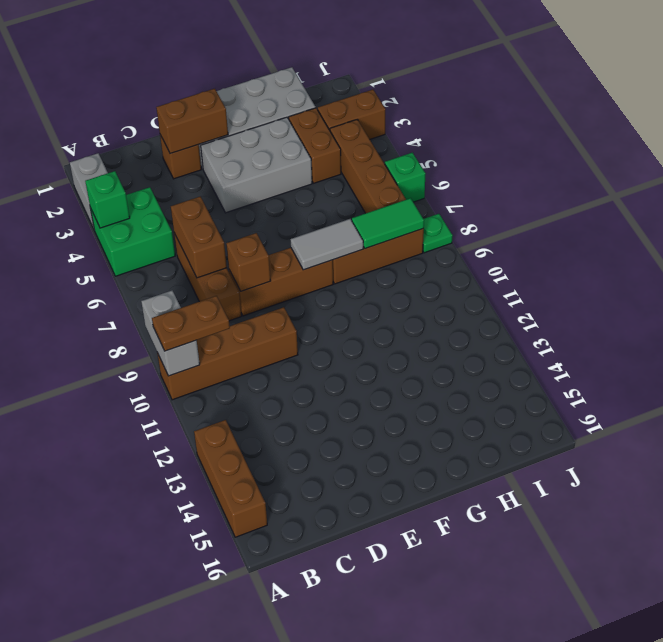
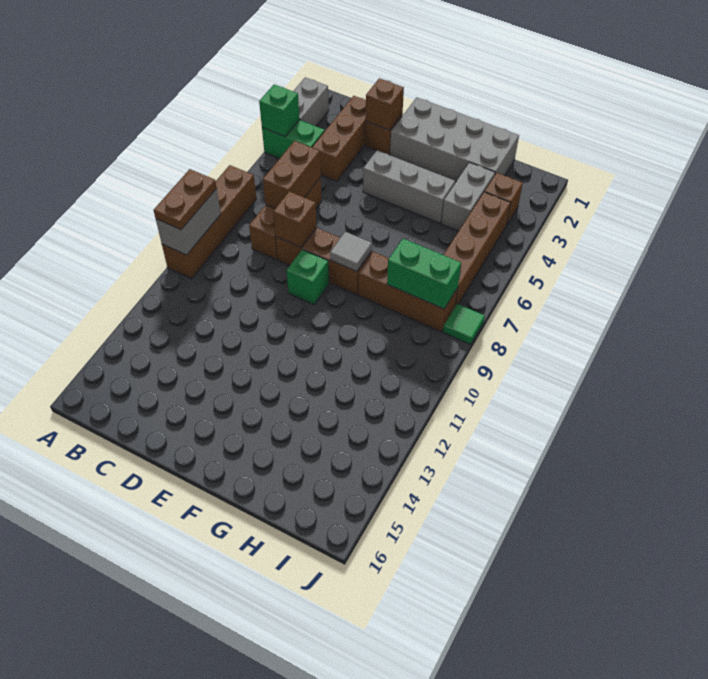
green 2x2 brick [90,187,175,276] -> green 1x2 brick [262,120,325,158]
brown 1x4 brick [157,307,298,400] -> brown 1x4 brick turned to [162,165,256,279]
brown 1x2 plate [152,296,230,351] -> brown 1x2 plate turned to [154,169,217,230]
brown 1x3 brick [194,420,267,537] -> brown 1x3 brick moved to [312,96,366,181]
brown 1x2 brick [156,89,228,154] -> brown 1x1 brick [366,78,404,130]
grey 2x3 brick [201,117,312,213] -> grey 1x3 brick [363,150,455,223]
grey 1x2 tile [291,219,363,270] -> grey 1x1 tile [330,232,372,271]
brown 1x2 brick [289,108,341,183] -> grey 1x2 brick [441,162,495,231]
green 1x2 tile [352,198,424,249] -> green 1x2 brick [387,239,461,309]
brown 1x2 brick [318,90,386,139] -> brown 1x1 brick [485,173,523,225]
green 1x1 brick [385,153,426,202] -> green 1x1 brick moved to [287,250,329,305]
green 1x1 plate [423,214,453,253] -> green 1x1 tile [443,304,485,345]

